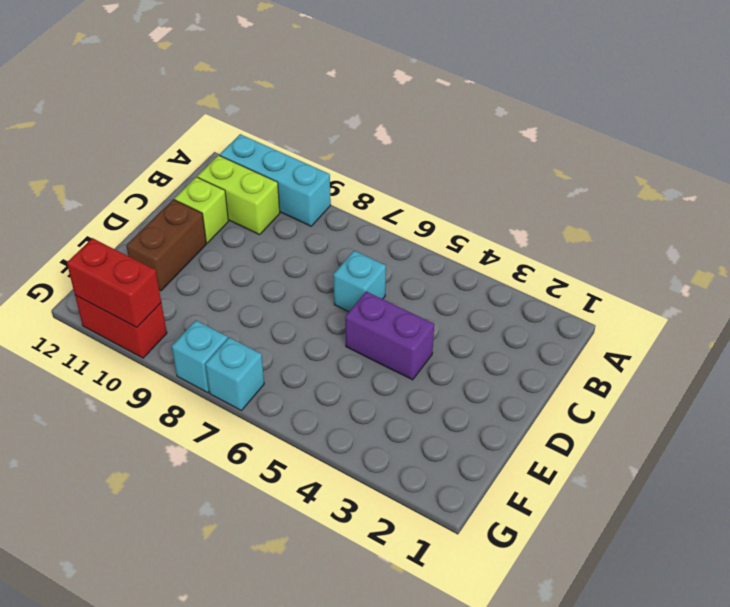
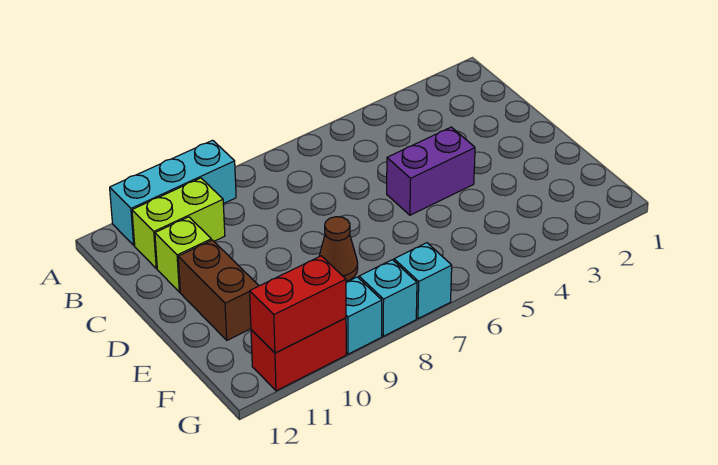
cyan 1x1 brick [333,251,386,312] -> cyan 1x1 brick moved to [346,277,382,354]
none -> brown 1x1 cone [319,217,358,281]

